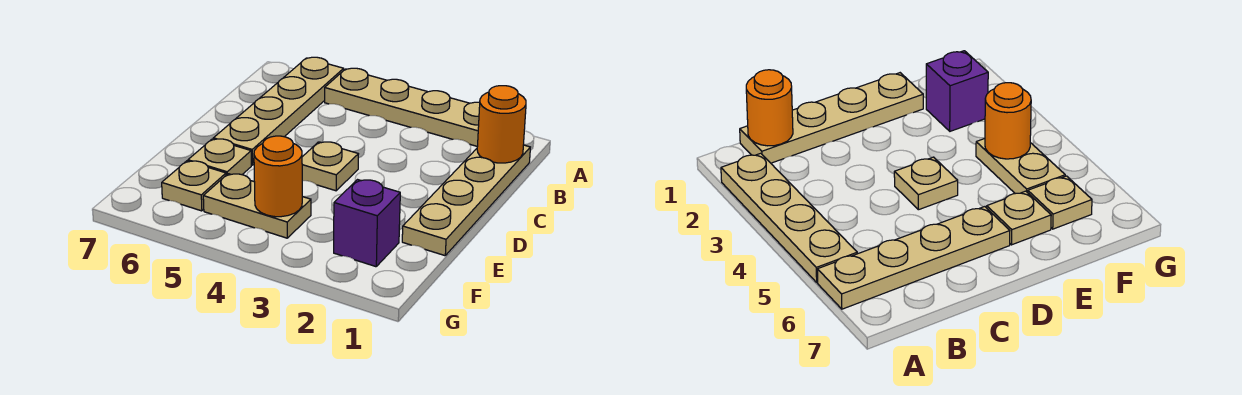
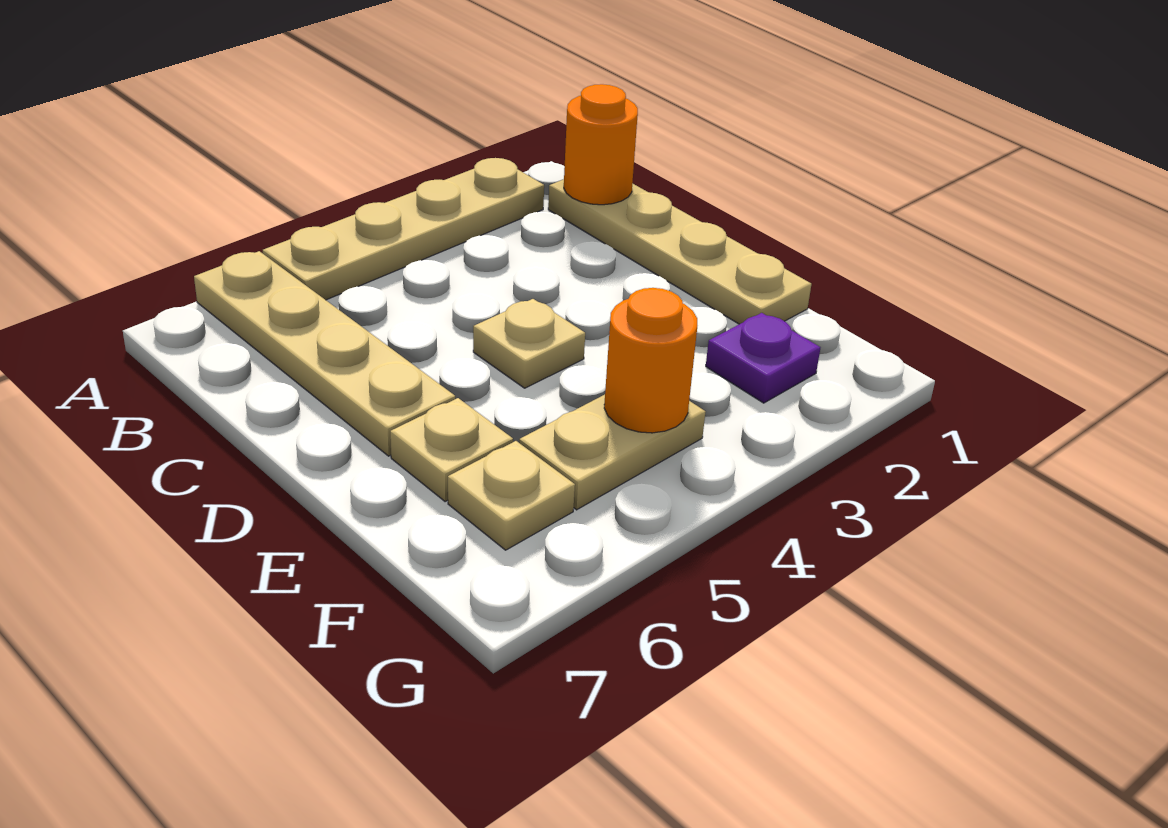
purple 1x1 brick [334,180,400,267] -> purple 1x1 plate [706,313,820,403]

